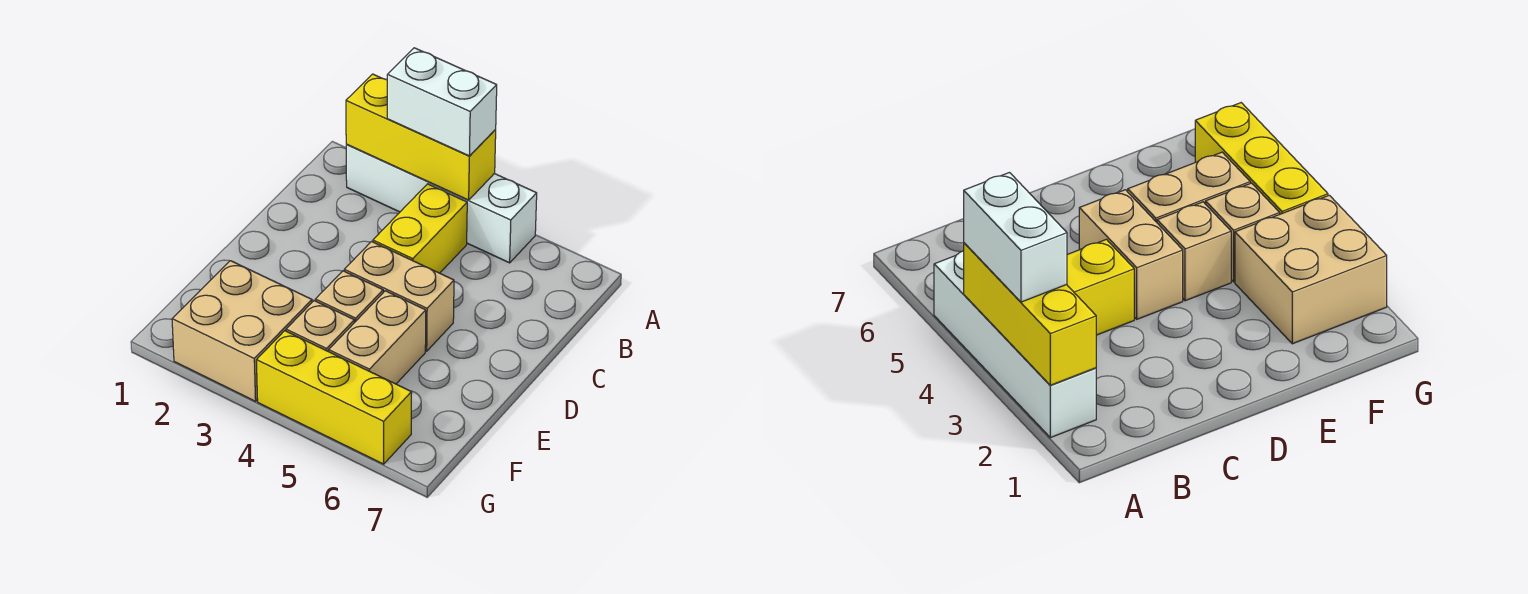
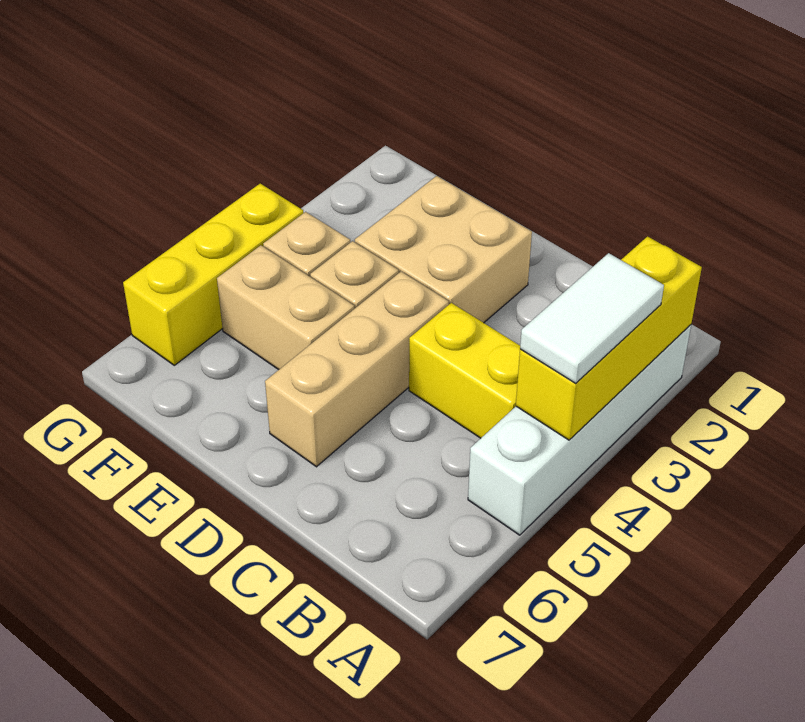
white 1x2 brick [387,48,497,156] -> white 1x2 tile [520,253,664,383]
tan 1x2 brick [344,242,454,351] -> tan 1x3 brick [265,272,449,467]
tan 2x2 brick [172,261,312,401] -> tan 2x2 brick moved to [355,176,532,323]

